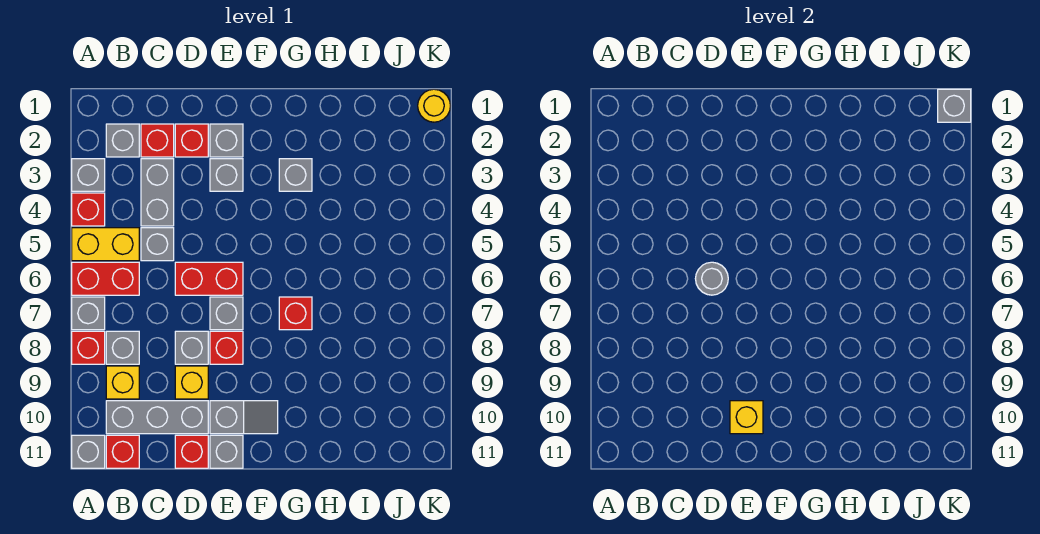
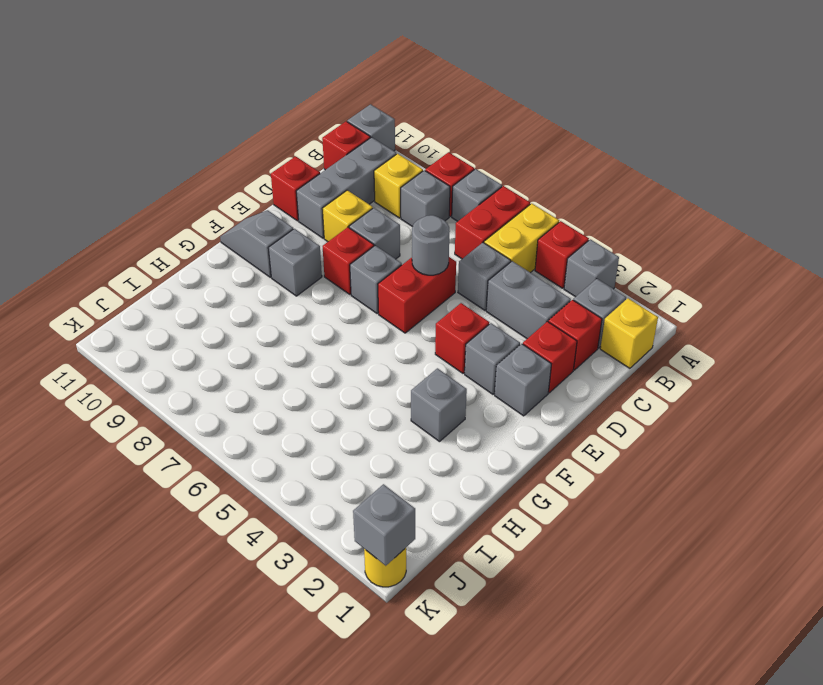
grey 1x2 slope [210,401,278,434] -> grey 1x2 slope turned to [220,210,293,277]
yellow 1x1 brick [730,401,763,434] -> yellow 1x1 brick moved to [600,298,658,368]
grey 1x1 brick [210,435,243,468] -> grey 1x1 brick moved to [268,229,322,296]
red 1x1 brick [279,297,312,330] -> red 1x1 brick moved to [435,303,489,373]

